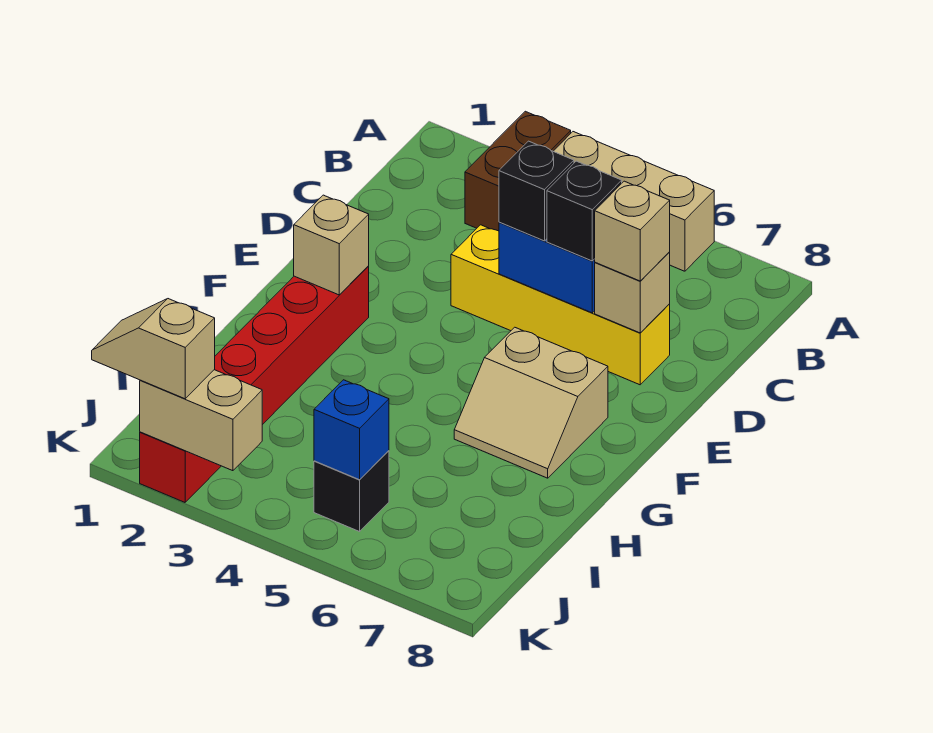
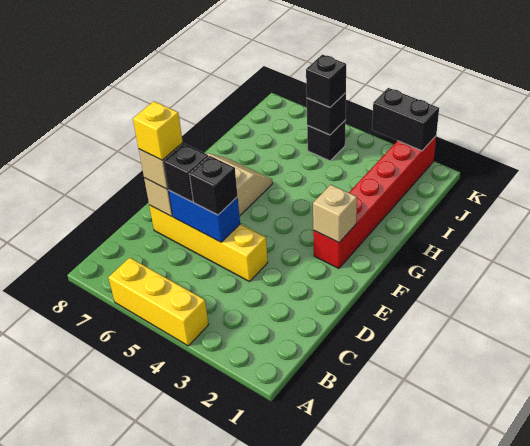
brown 1x2 brick [465,111,571,231] -> none
tan 1x3 brick [553,132,714,271] -> yellow 1x3 brick [109,258,209,346]
none -> yellow 1x1 brick [133,101,183,160]
blue 1x1 brick [314,380,389,480] -> black 1x1 brick [307,93,346,135]
none -> black 1x1 brick [306,54,346,107]
tan 1x2 slope [92,299,215,399] -> none
tan 1x2 brick [140,370,262,471] -> black 1x2 brick [372,88,439,151]

